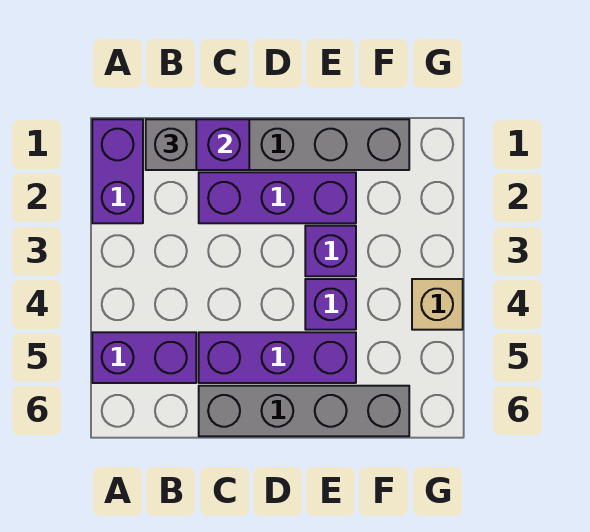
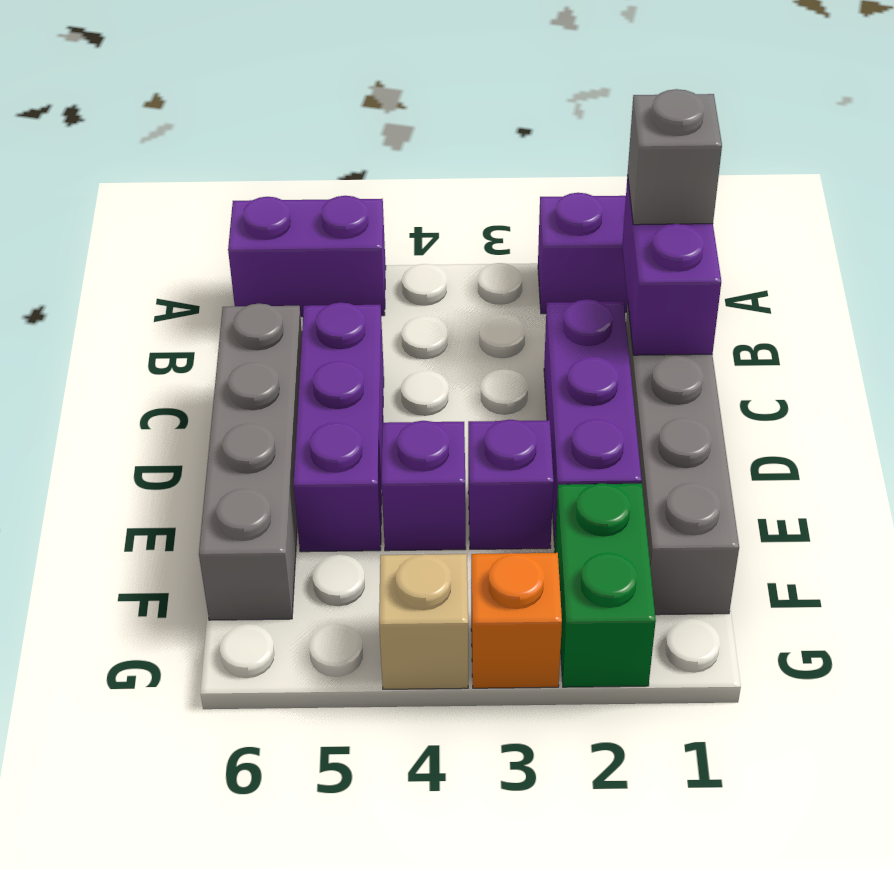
purple 1x2 brick [92,332,196,383] -> purple 1x2 brick turned to [228,196,386,317]
none -> green 1x2 brick [555,483,656,687]
none -> orange 1x1 brick [471,553,562,688]

